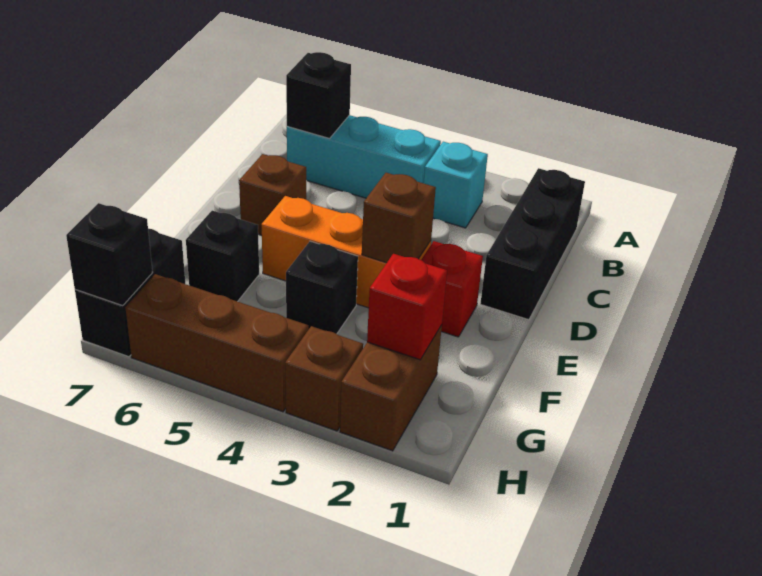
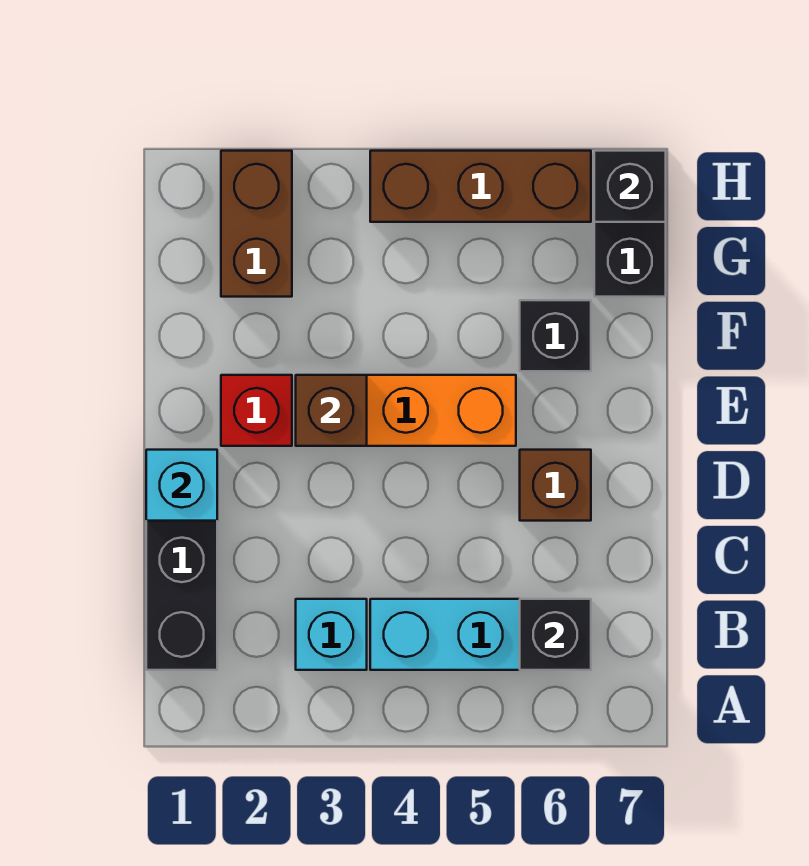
none -> cyan 1x1 brick [146,450,217,521]
black 1x1 brick [286,241,358,334] -> none
red 1x1 brick [367,254,447,360] -> none
brown 1x1 brick [285,326,363,431] -> none

